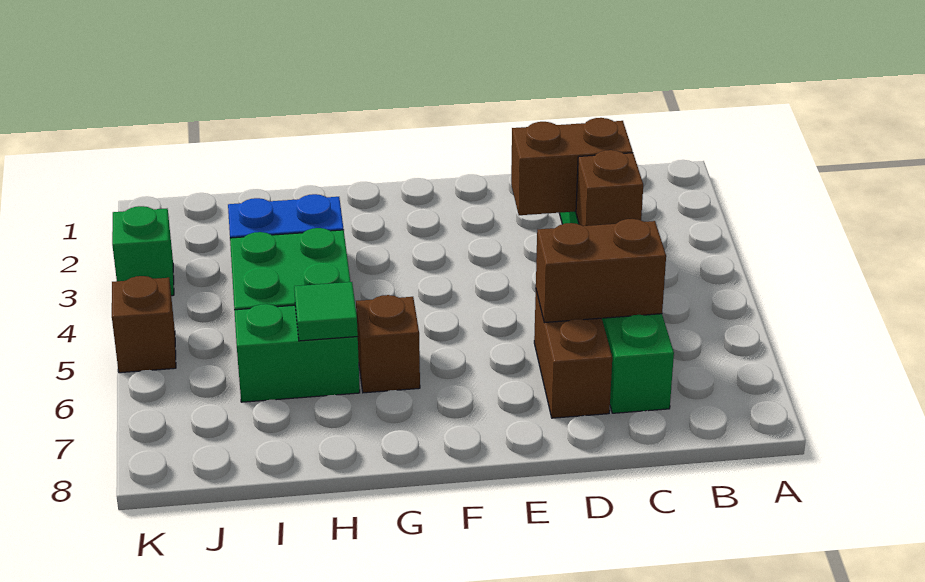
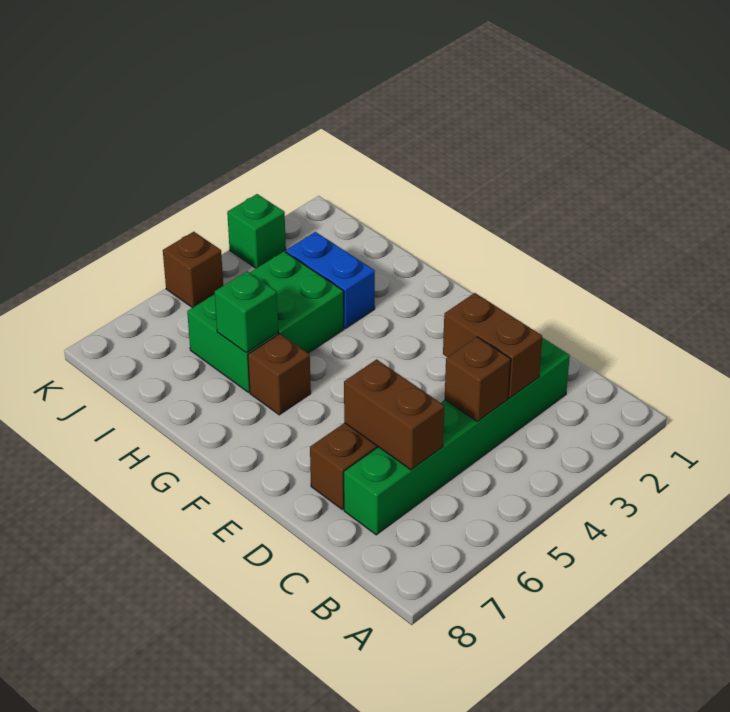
green 1x1 tile [294,282,358,341] -> green 1x1 brick [215,271,278,352]

